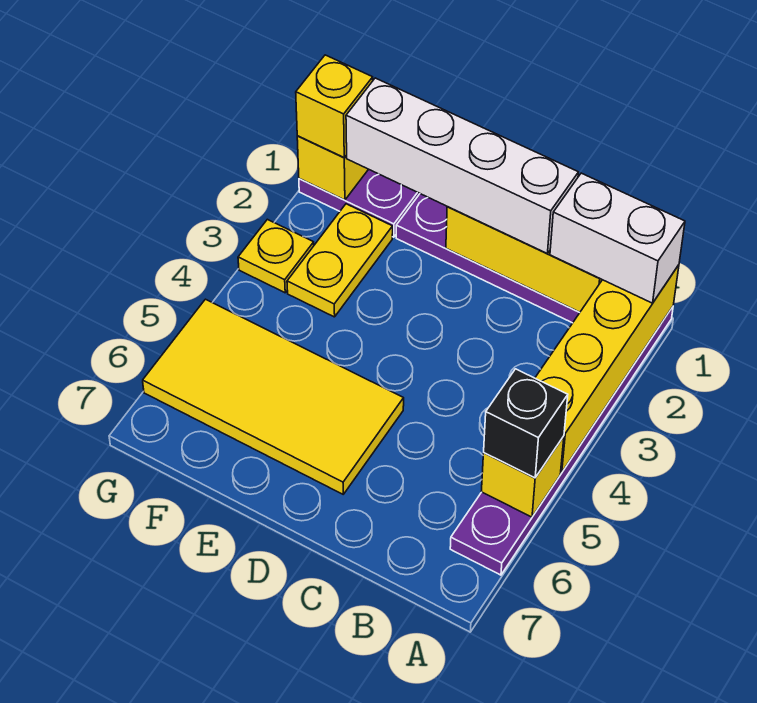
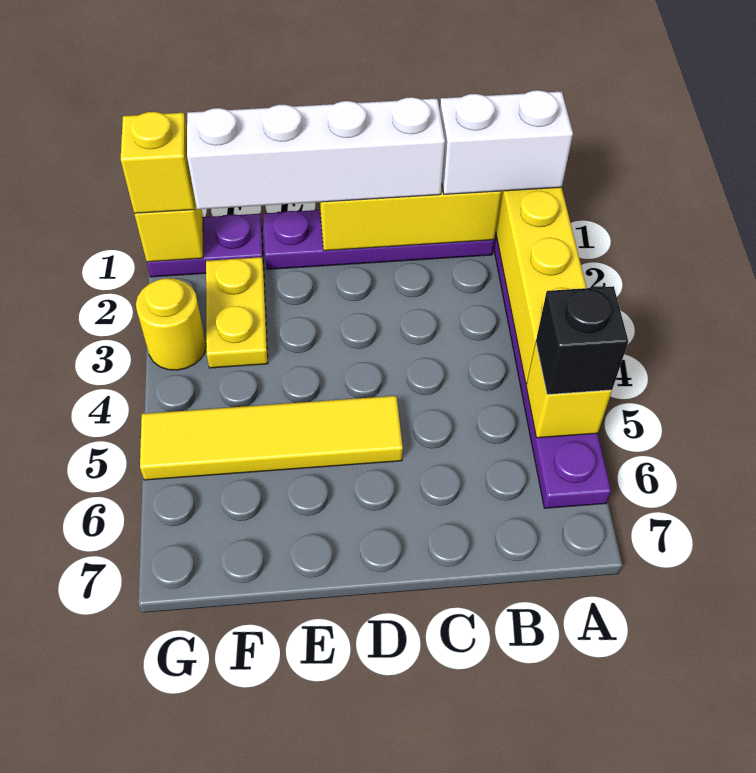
yellow 2x4 tile [143,299,404,494] -> yellow 1x4 tile [140,396,403,480]
yellow 1x1 plate [238,219,314,293] -> yellow 1x1 round brick [136,278,206,370]

